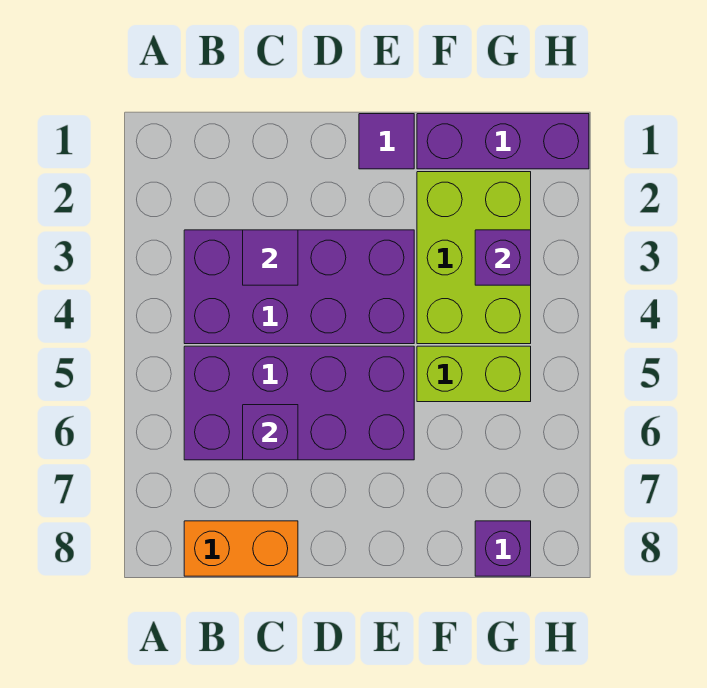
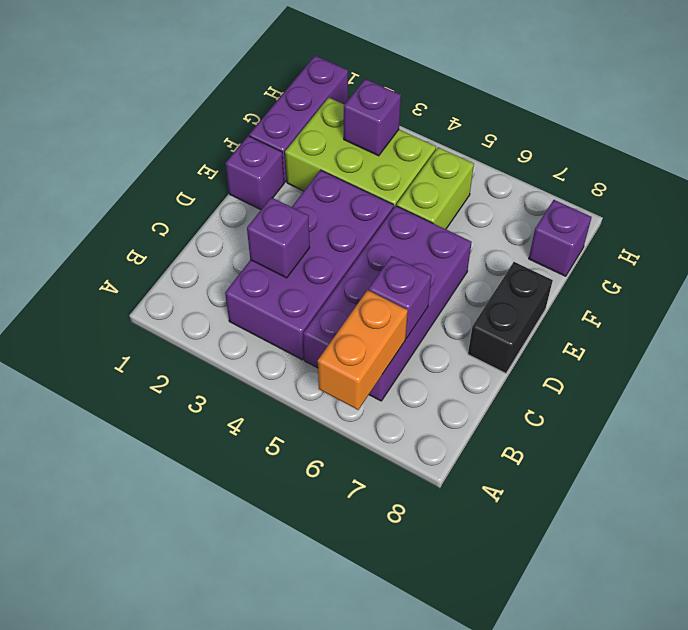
orange 1x2 brick [184,521,298,576] -> orange 1x2 brick moved to [318,290,408,410]
purple 1x1 tile [243,230,298,285] -> purple 1x1 brick [247,197,310,278]
none -> black 1x2 brick [468,262,553,373]
purple 1x1 tile [359,114,414,169] -> purple 1x1 brick [226,136,284,210]

